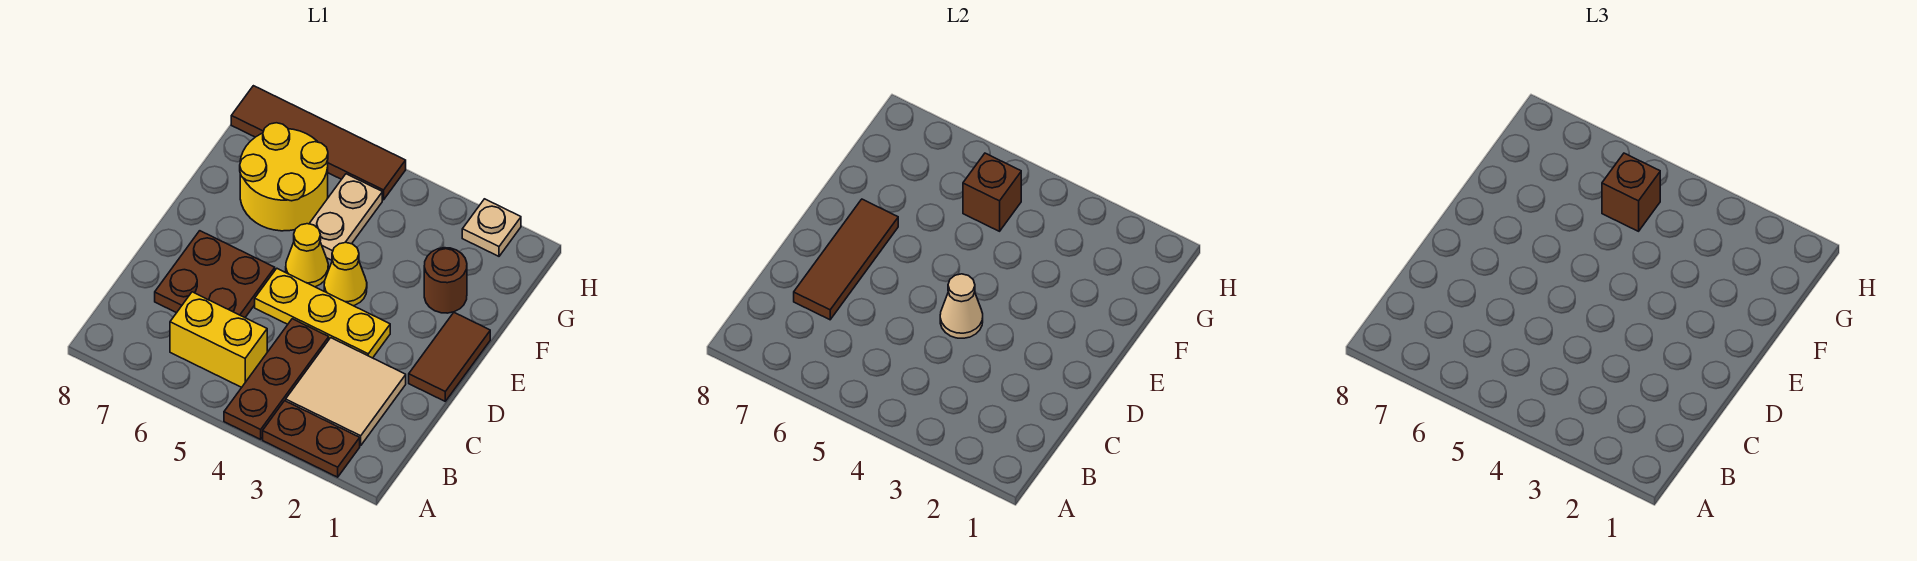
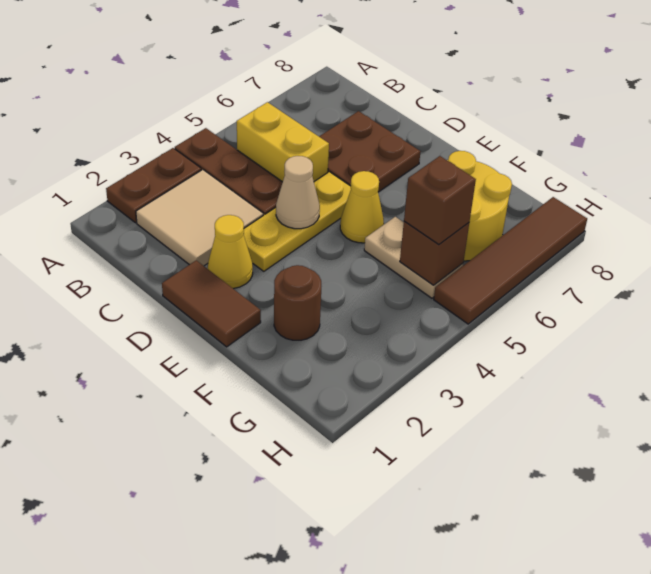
yellow 1x2 brick [170,292,267,387] -> yellow 1x2 brick turned to [237,102,329,182]
brown 1x3 tile [794,199,898,320] -> none
yellow 1x1 cone [324,242,367,306] -> yellow 1x1 cone moved to [208,215,253,289]
tan 1x1 plate [462,199,521,256] -> none

